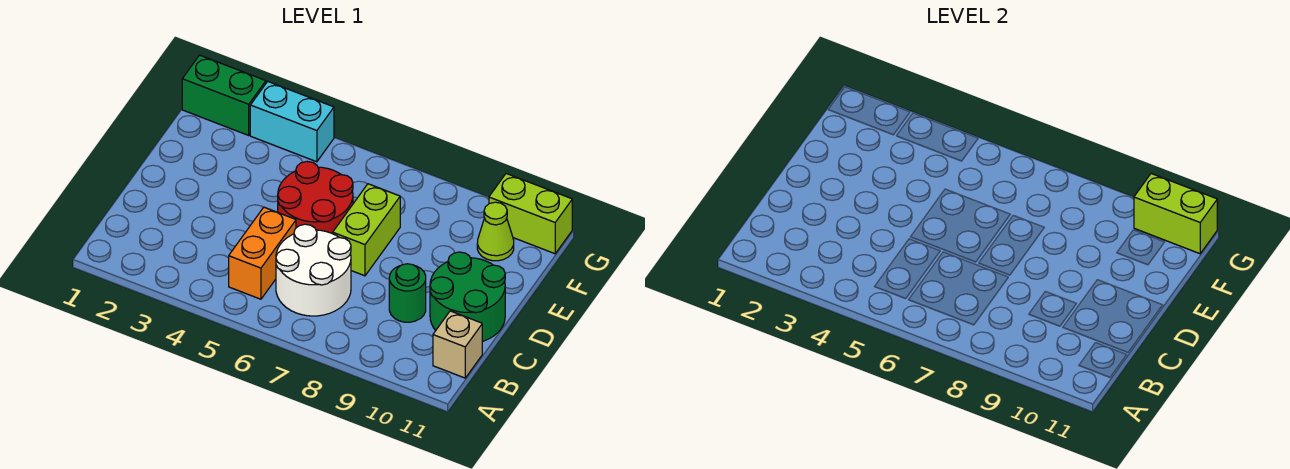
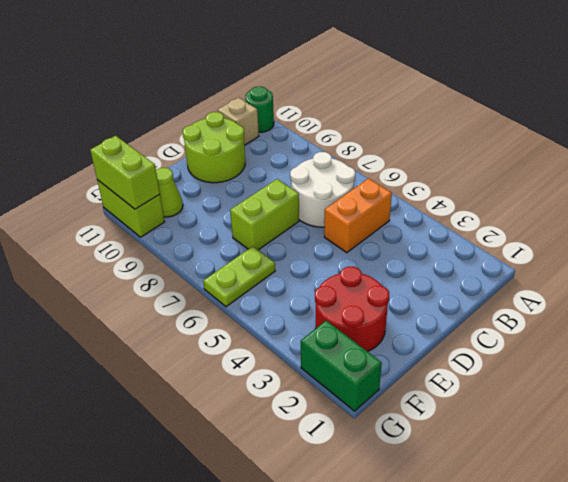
green 1x1 round brick [389,264,426,322] -> green 1x1 round brick moved to [245,86,274,132]
green 2x2 round brick [430,252,505,341] -> lime 2x2 round brick [183,112,245,183]
red 2x2 round brick [278,162,353,234] -> red 2x2 round brick moved to [315,267,389,352]
none -> lime 1x2 plate [203,246,275,307]
cyan 1x2 brick [250,82,334,162] -> none

